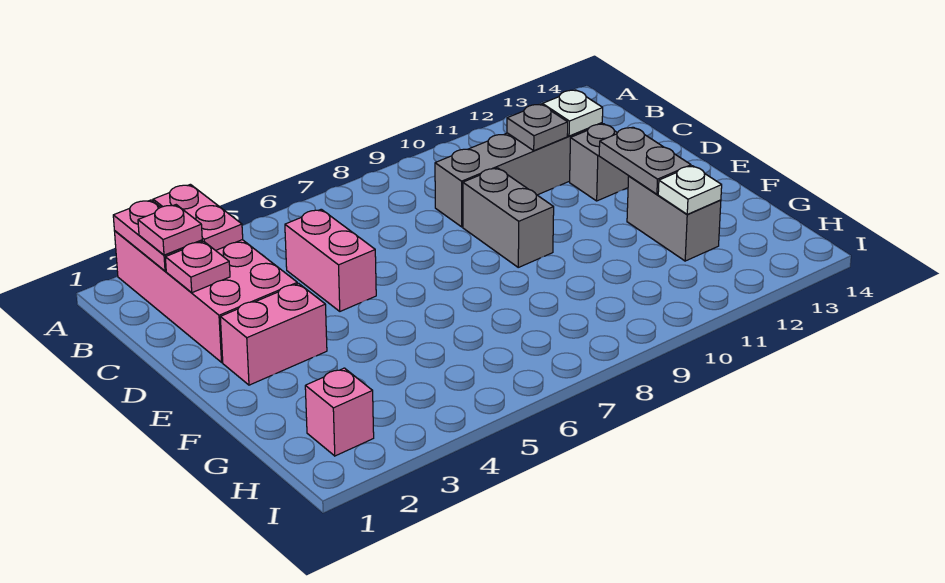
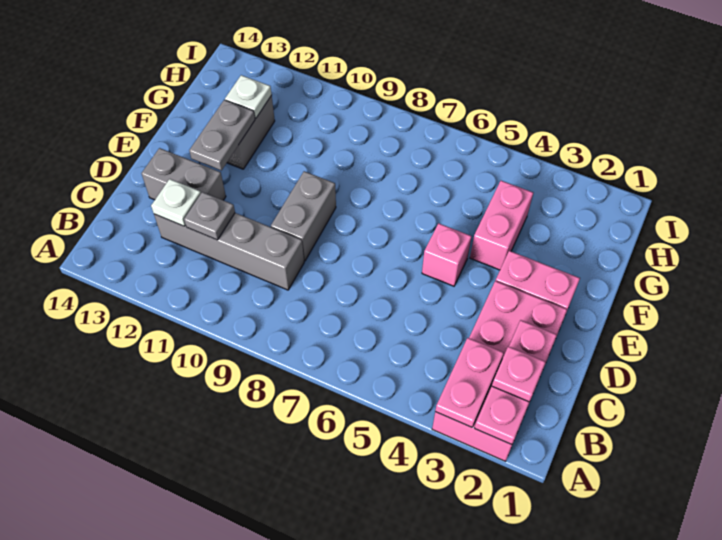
pink 1x2 brick [285,209,376,311] -> pink 1x2 brick moved to [470,181,533,270]
grey 1x1 brick [570,124,629,201] -> grey 1x2 brick [142,148,226,200]
pink 1x1 brick [305,368,374,456] -> pink 1x1 brick moved to [422,223,472,286]

